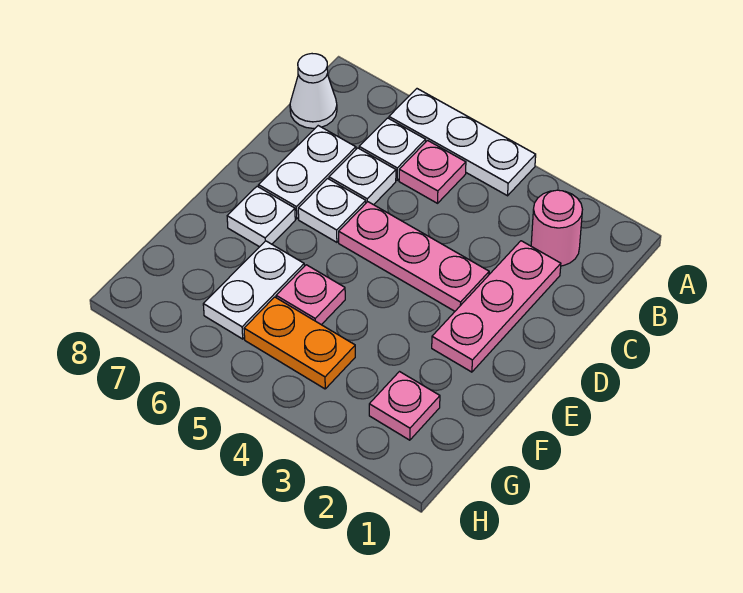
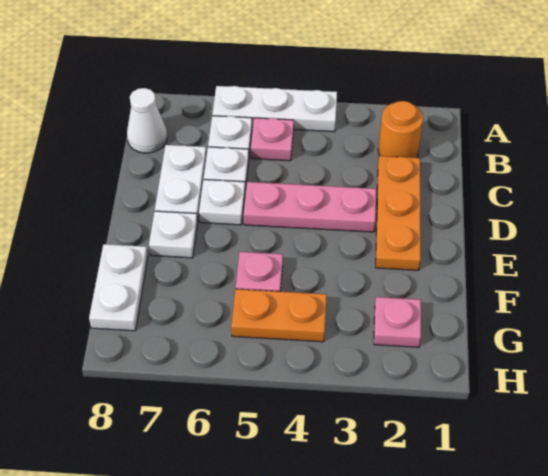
pink 1x1 round brick [531,190,583,266] -> orange 1x1 round brick [378,101,423,158]
pink 1x3 plate [432,241,561,372] -> orange 1x3 plate [376,156,421,270]
white 1x2 plate [203,241,304,339] -> white 1x2 plate moved to [89,244,148,331]

